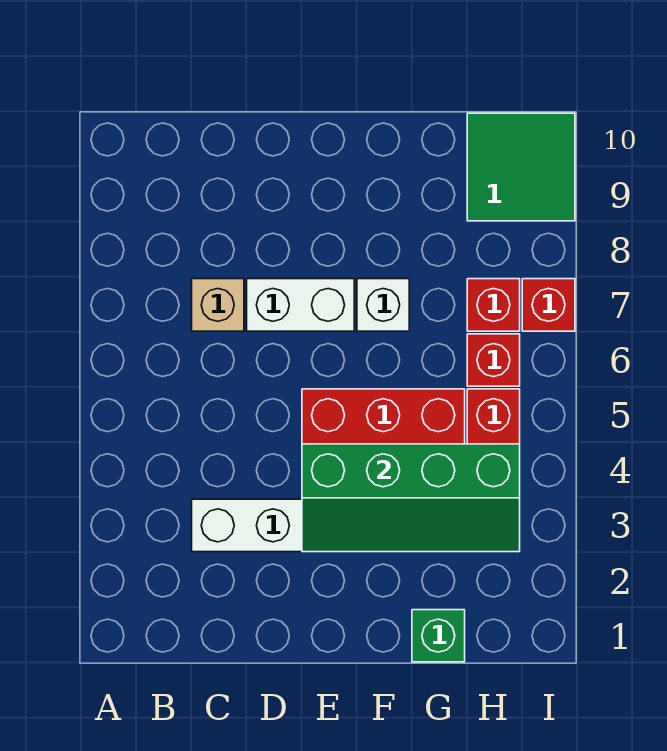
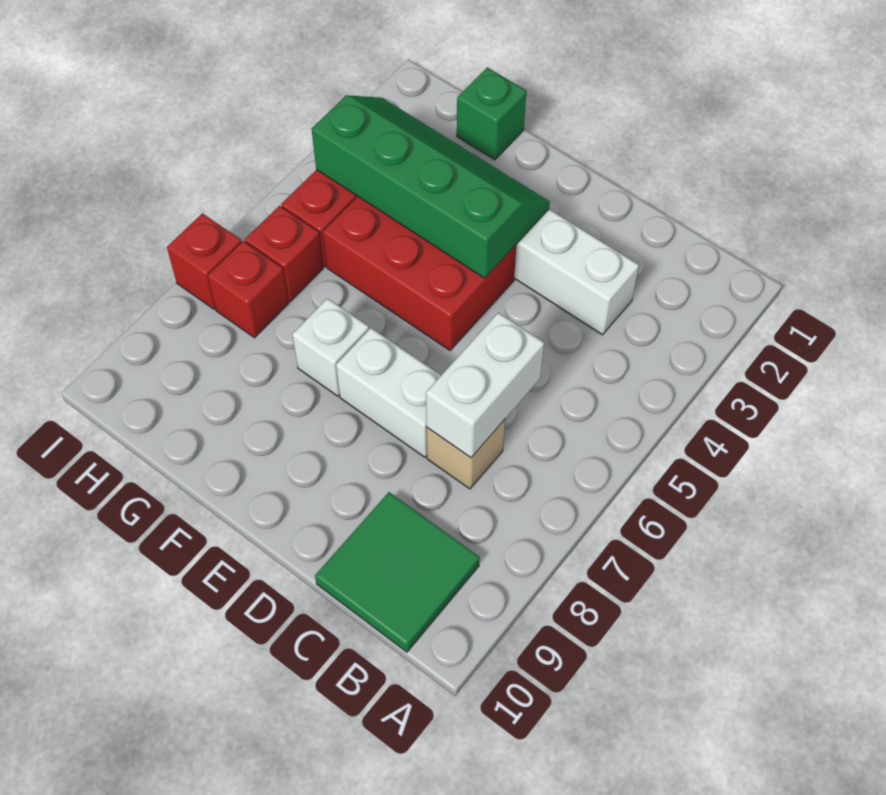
none -> white 1x2 brick [426,313,544,458]
green 2x2 tile [467,113,575,221] -> green 2x2 tile moved to [315,492,480,652]

